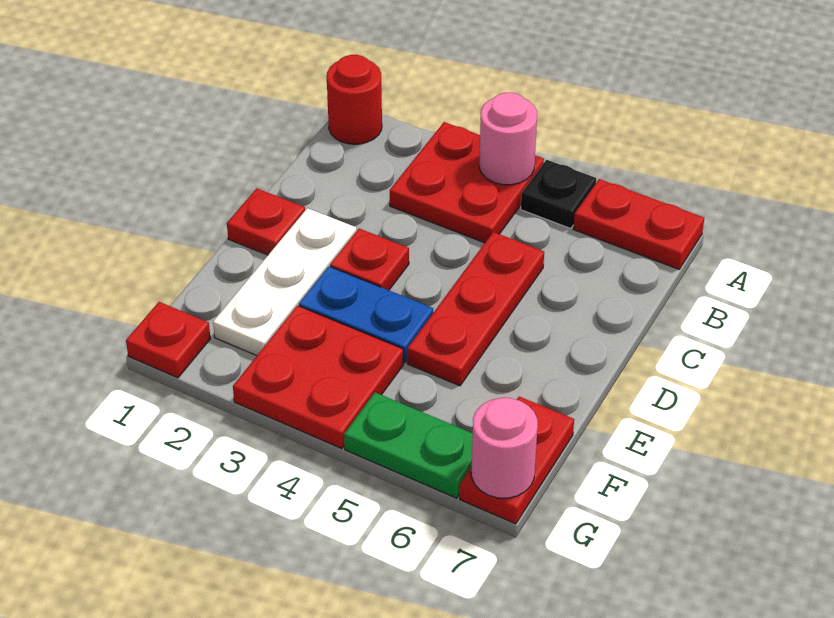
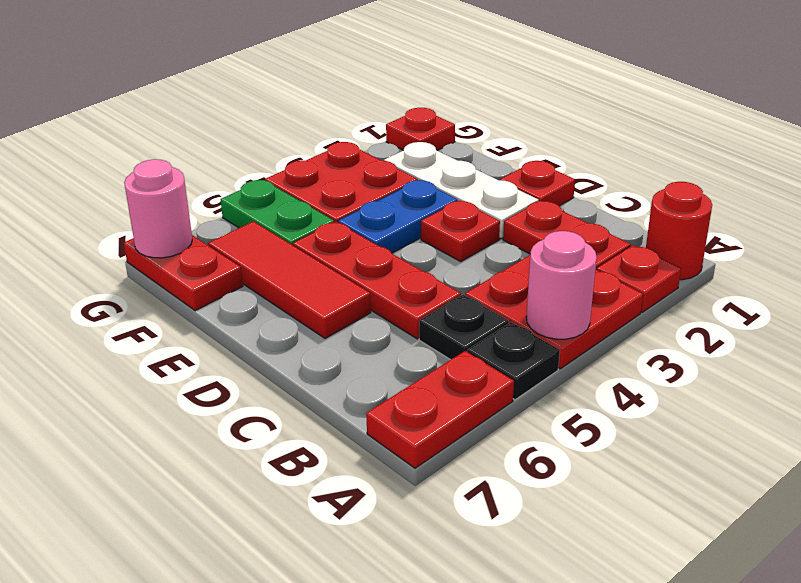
none -> red 1x1 plate [597,245,681,312]
none -> red 1x2 plate [503,201,631,270]
none -> black 1x1 plate [419,295,509,360]
none -> red 1x3 tile [208,222,371,338]
green 1x2 plate [344,393,473,498] -> green 1x2 plate turned to [221,180,334,245]

